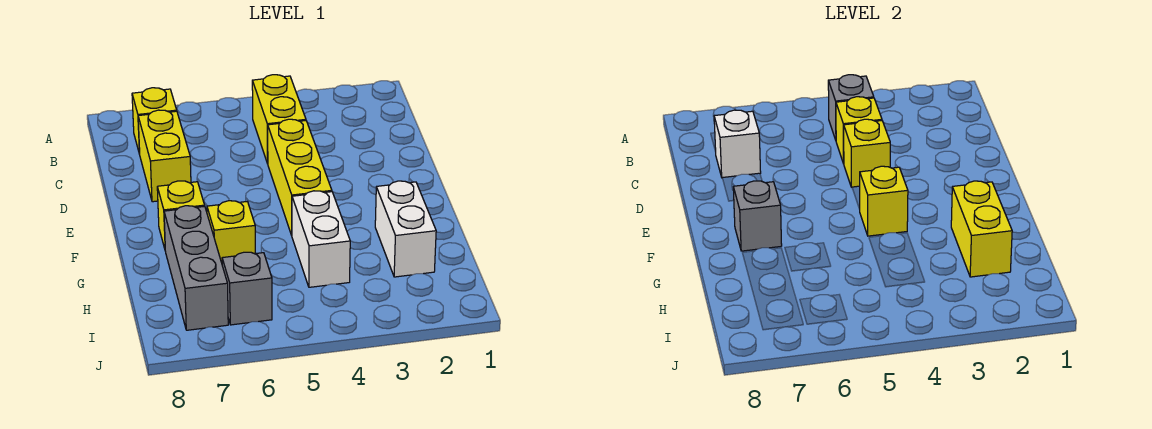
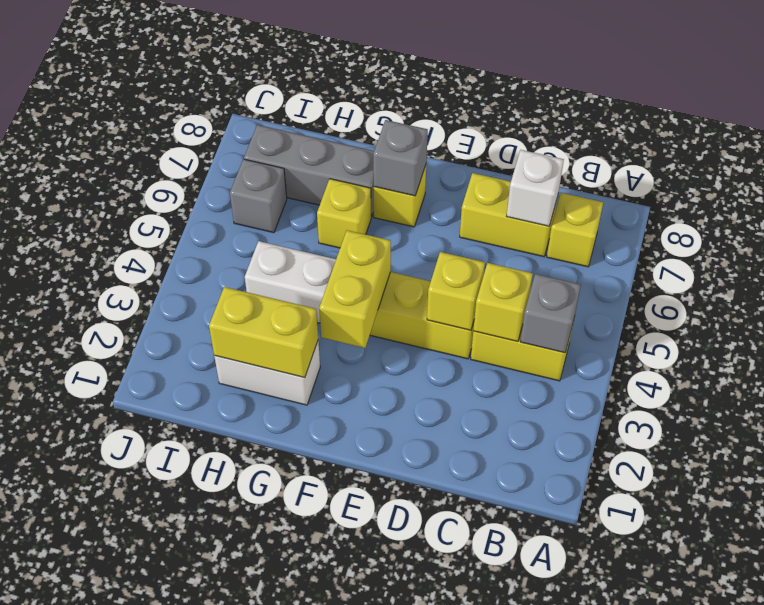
yellow 1x1 brick [860,166,908,236] -> yellow 1x2 brick [319,230,391,348]

